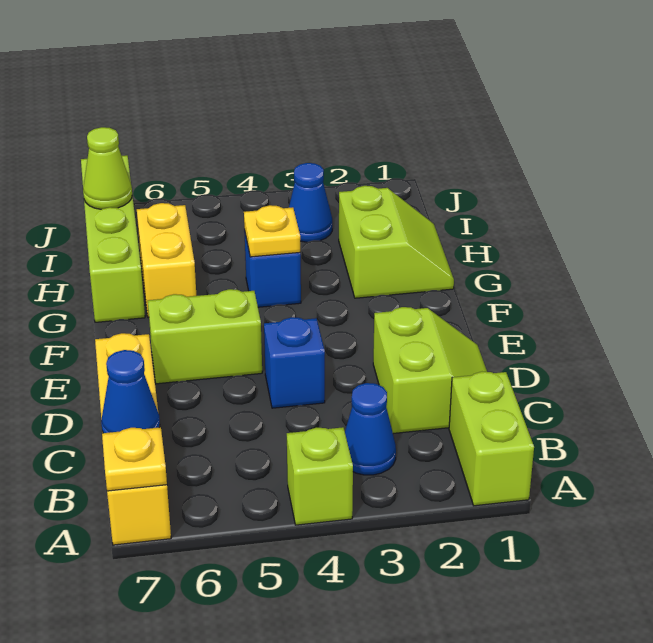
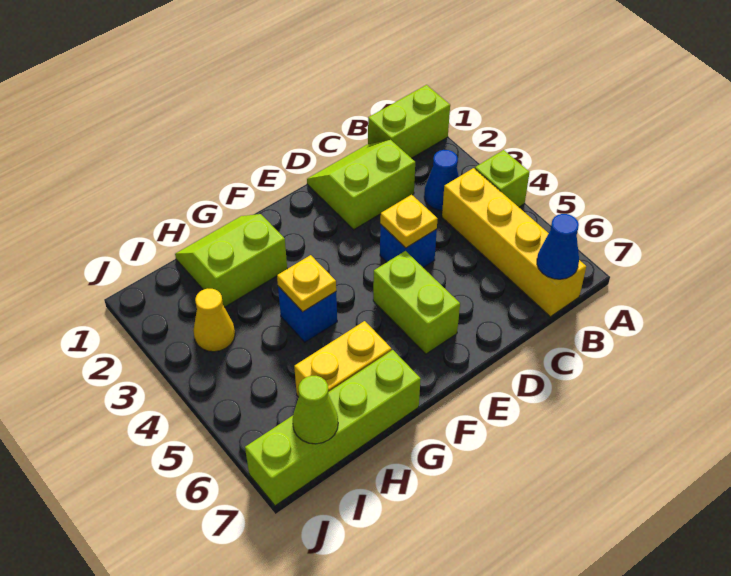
yellow 1x4 brick [95,333,171,545] -> yellow 1x4 brick turned to [442,168,586,317]
yellow 1x1 plate [102,427,167,491] -> yellow 1x1 plate moved to [380,195,437,248]
blue 1x1 cone [289,163,332,242] -> yellow 1x1 cone [193,289,235,352]

